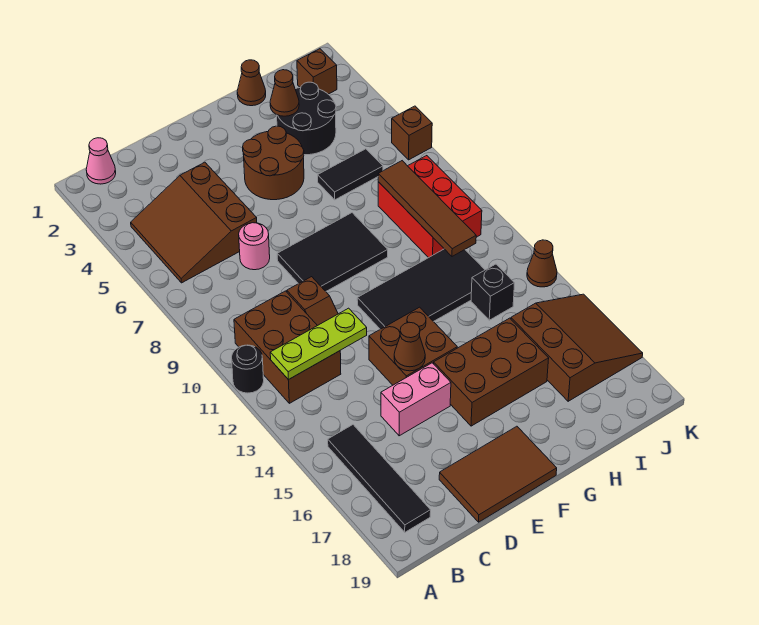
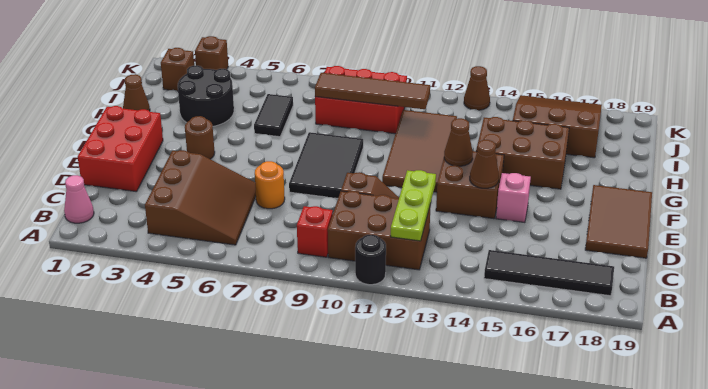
brown 3x3 slope [131,162,257,283] -> brown 3x3 slope turned to [145,150,256,245]
none -> red 1x1 brick [297,206,333,257]
none -> red 2x3 brick [78,106,163,192]
pink 1x1 round brick [239,223,270,270] -> orange 1x1 round brick [255,161,285,209]
pink 1x2 brick [381,363,451,436] -> pink 1x1 brick [496,173,531,223]
brown 2x2 round brick [243,126,304,200] -> brown 1x1 round brick [185,116,215,159]
black 2x4 tile [357,249,485,329] -> brown 2x4 tile [382,110,457,192]
brown 2x3 brick [434,318,549,426] -> brown 2x3 brick turned to [476,117,569,189]
brown 1x1 cone [270,70,299,116] -> brown 1x1 cone moved to [444,118,473,166]
black 1x1 brick [471,264,515,320] -> none
brown 1x1 brick [392,106,432,160] -> brown 1x1 brick moved to [195,36,228,70]

